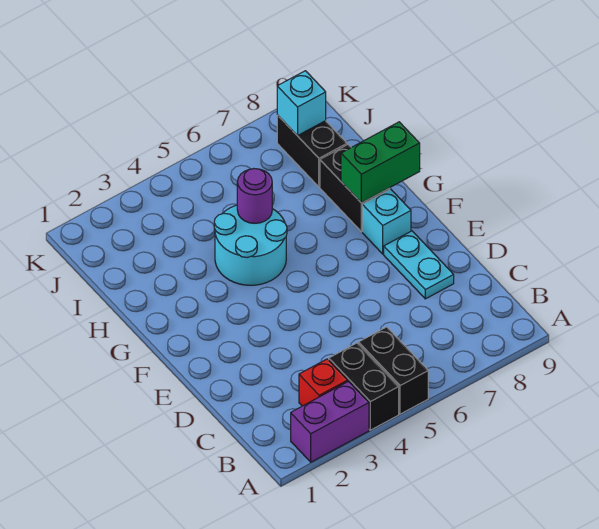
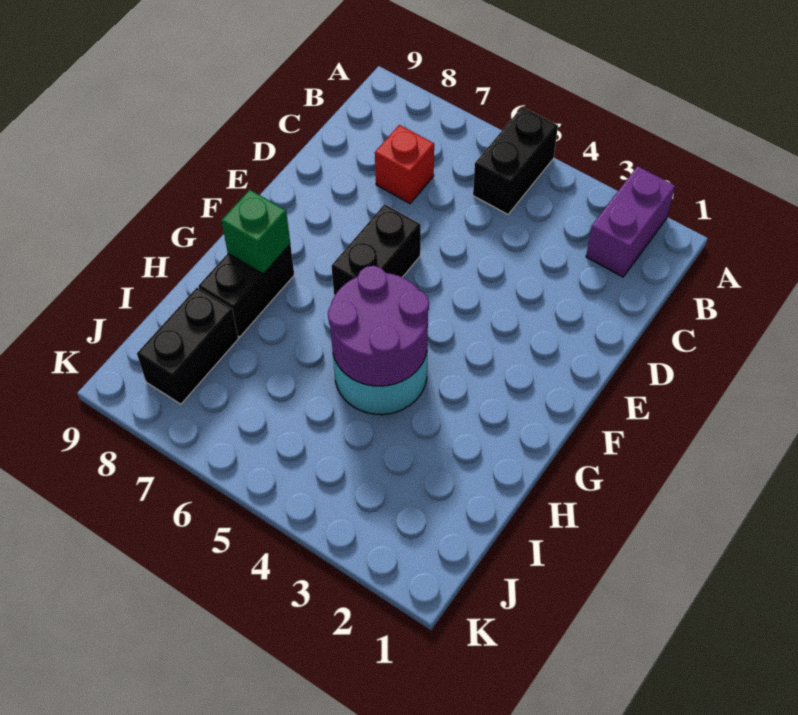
purple 1x2 brick [291,381,369,462] -> purple 1x2 brick turned to [586,166,675,277]
black 1x2 brick [329,343,399,430] -> black 1x2 brick moved to [332,204,421,296]
red 1x1 brick [299,359,348,406] -> red 1x1 brick moved to [375,125,434,203]
cyan 1x2 plate [384,231,454,299] -> none
cyan 1x1 brick [362,189,411,254] -> none
green 1x2 brick [341,122,420,203] -> green 1x1 brick [221,190,290,274]
purple 1x1 round brick [237,169,272,223] -> purple 2x2 round brick [328,266,429,386]
cyan 1x1 brick [277,71,326,136] -> none

